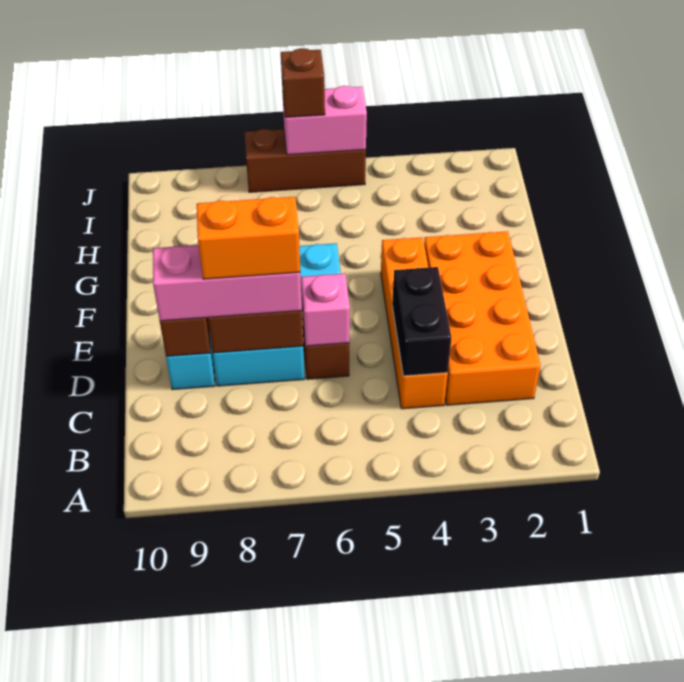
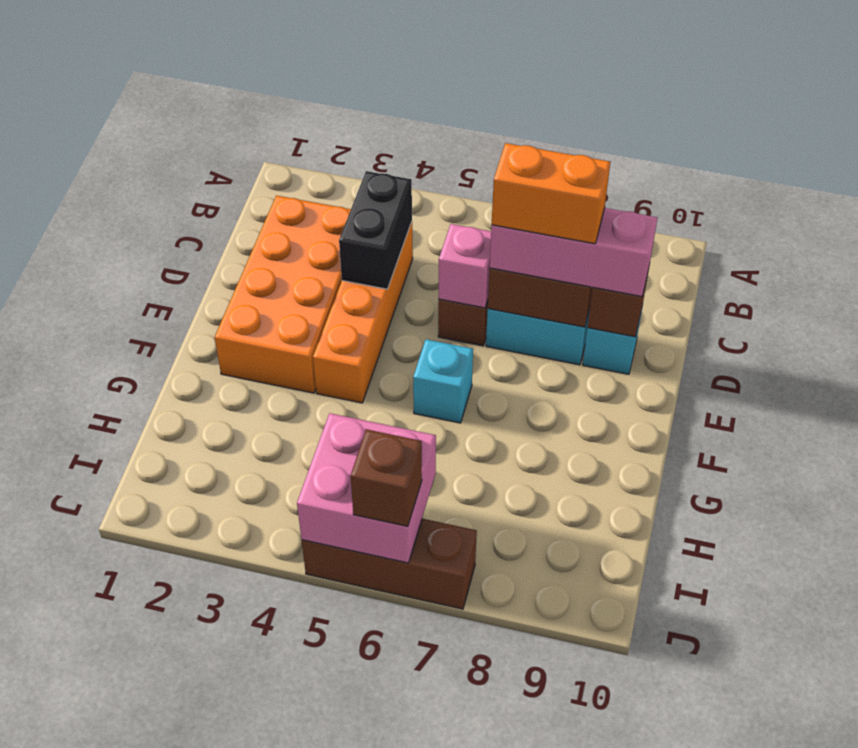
pink 1x2 brick [283,86,367,155] -> pink 2x2 brick [297,413,436,563]

